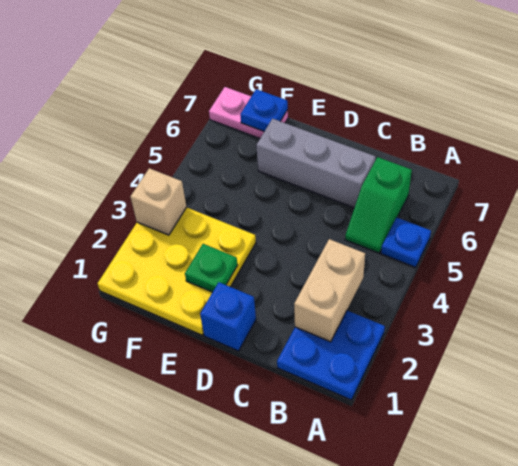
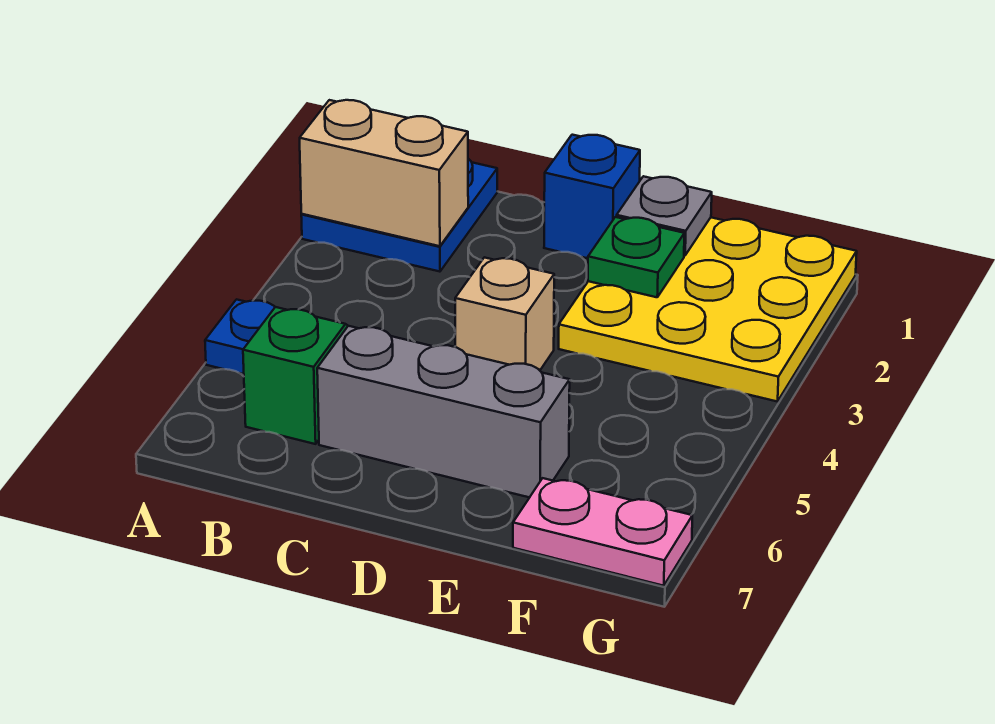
tan 1x2 brick [294,239,365,342] -> tan 1x2 brick turned to [300,100,468,246]
none -> grey 1x1 plate [617,176,712,256]
blue 1x1 plate [240,89,288,131] -> none
tan 1x1 brick [131,168,186,235] -> tan 1x1 brick moved to [455,257,554,370]

